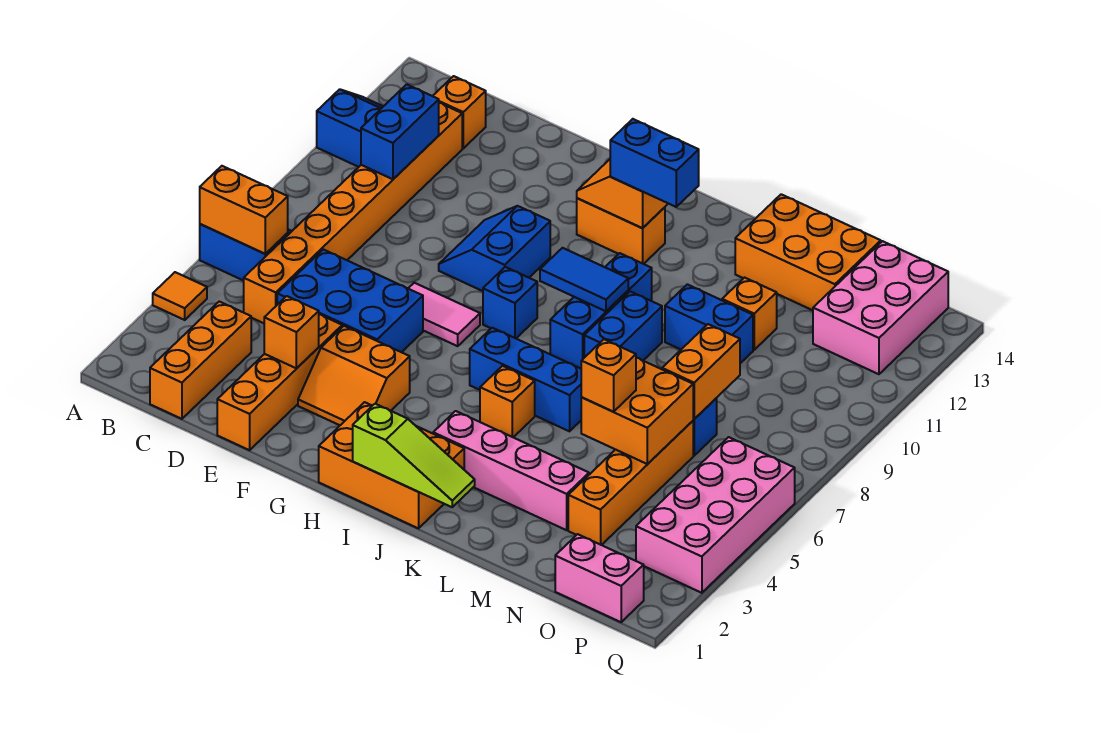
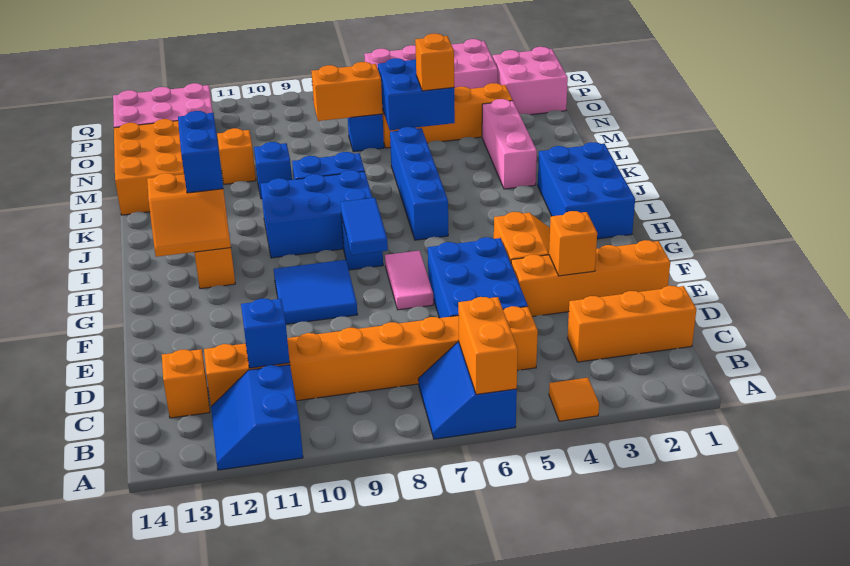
blue 1x2 brick [361,84,439,179] -> blue 1x1 brick [241,299,290,368]
blue 2x2 slope [439,206,550,291] -> blue 2x2 tile [274,260,358,324]
orange 2x3 brick [319,402,464,528] -> blue 2x3 brick [538,142,635,239]
lime 1x3 slope [353,404,475,507] -> none
blue 1x3 brick [470,328,582,431] -> blue 1x4 brick [390,127,448,240]
blue 1x2 tile [540,248,628,311] -> blue 1x2 tile moved to [340,198,388,255]
pink 1x4 brick [433,411,589,530] -> pink 1x3 brick [482,99,537,189]
orange 1x1 brick [480,366,535,437] -> none
blue 1x3 brick [550,253,652,368] -> blue 2x3 brick [261,170,372,258]
blue 1x2 brick [665,284,753,363] -> blue 1x1 brick [254,142,292,199]
orange 2x2 brick [581,358,693,464] -> blue 2x2 brick [378,58,455,130]
pink 1x2 brick [555,534,644,622] -> pink 2x2 brick [493,47,568,115]

